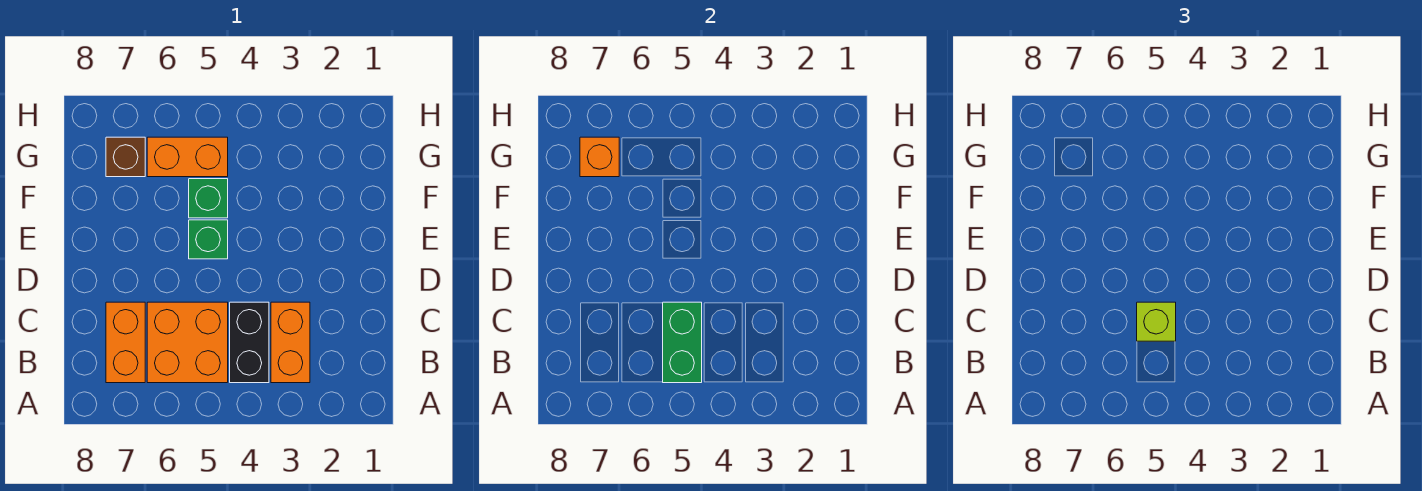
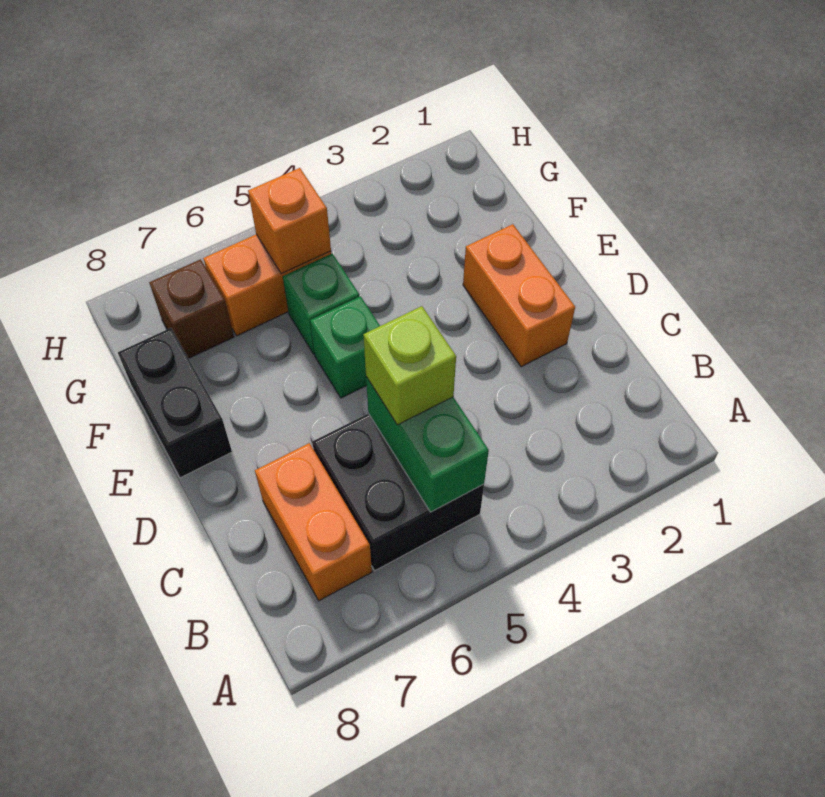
orange 1x2 brick [271,302,310,383] -> orange 1x2 brick moved to [463,224,575,367]
black 1x2 brick [230,302,269,383] -> black 1x2 brick moved to [118,328,232,478]
orange 2x2 brick [147,302,228,383] -> black 2x2 brick [312,414,484,571]
orange 1x1 brick [580,137,619,177] -> orange 1x1 brick moved to [248,168,331,274]

